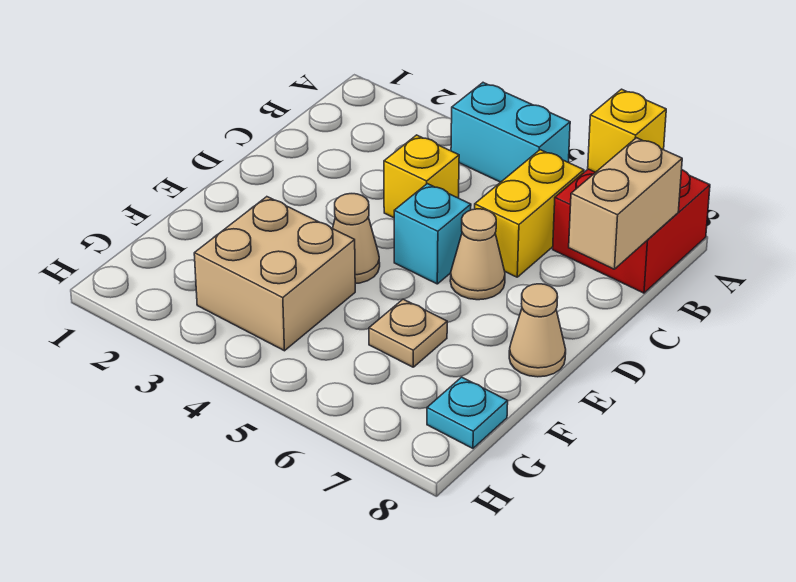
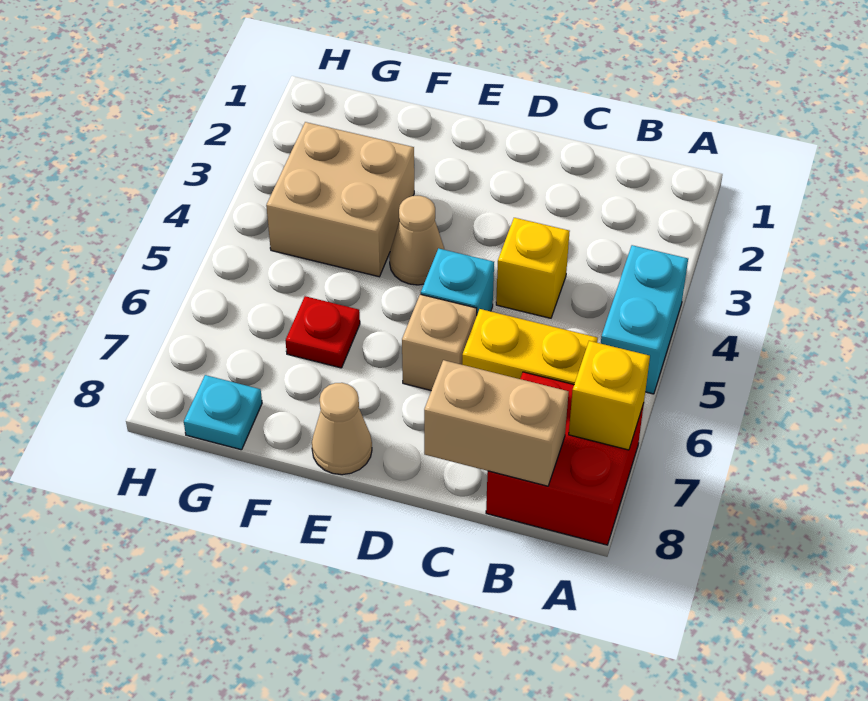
tan 1x1 cone [450,209,505,300] -> tan 1x1 brick [402,294,477,390]
tan 1x1 plate [369,299,447,367] -> red 1x1 plate [285,296,360,368]

